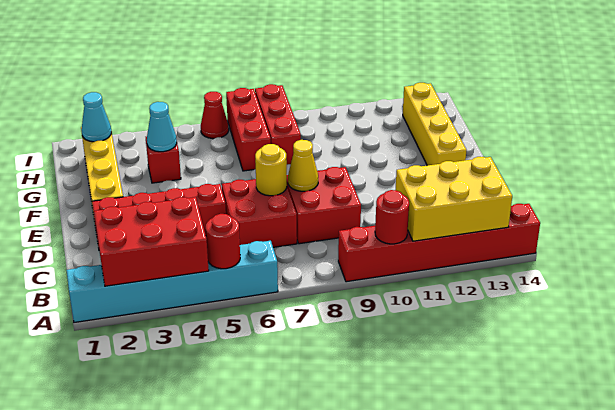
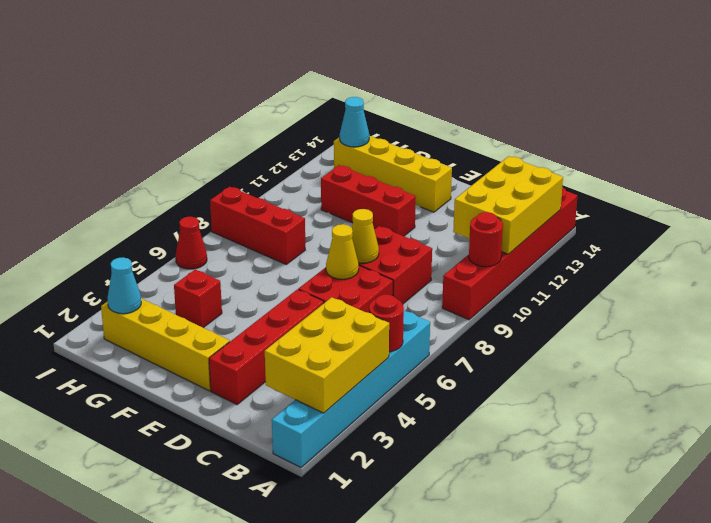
red 2x3 brick [94,197,209,286] -> yellow 2x3 brick [265,297,389,413]
yellow 1x1 round brick [255,144,287,196] -> yellow 1x1 cone [326,224,359,279]
cyan 1x1 cone [147,102,177,152] -> cyan 1x1 cone moved to [340,97,369,147]
red 1x3 brick [226,88,271,171] -> red 1x3 brick moved to [321,165,416,236]

